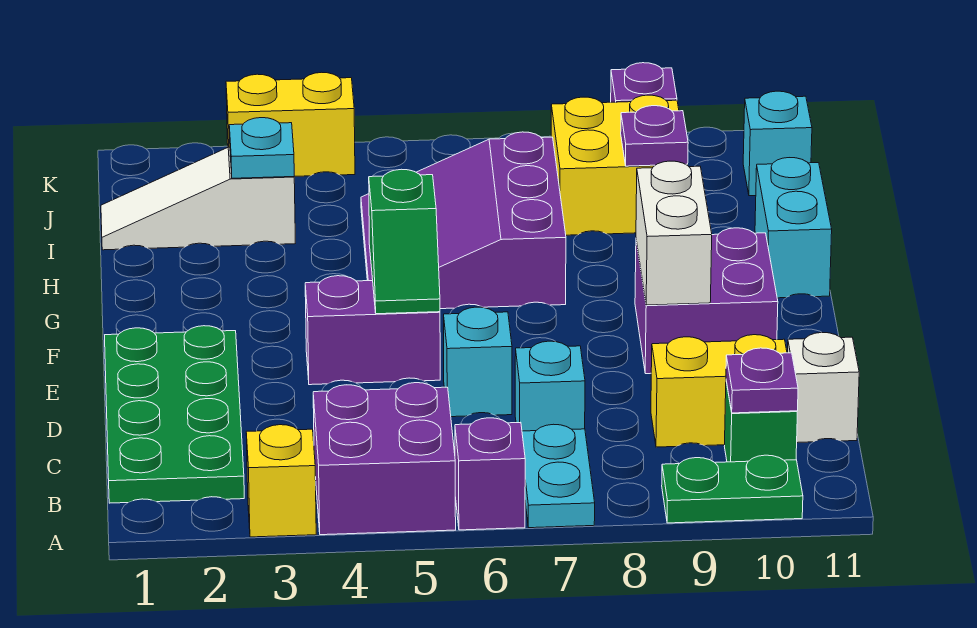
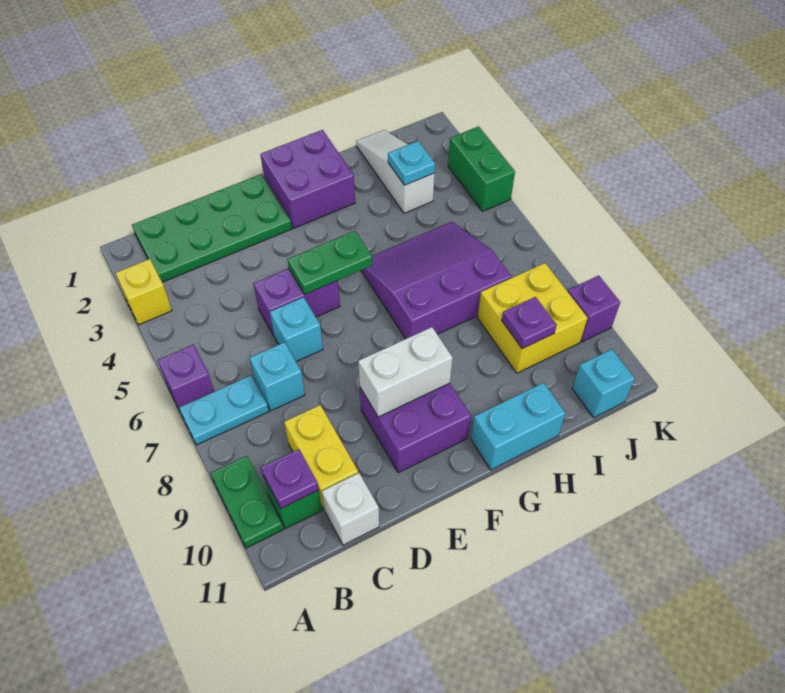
purple 2x2 brick [313,383,456,535] -> purple 2x2 brick moved to [260,130,355,228]
purple 1x2 brick [305,276,440,385] -> purple 1x2 brick turned to [253,268,340,335]
green 1x2 slope [369,169,440,314] -> green 1x2 plate [287,231,372,294]
yellow 1x2 brick [226,72,355,176] -> green 1x2 brick [448,126,515,212]

